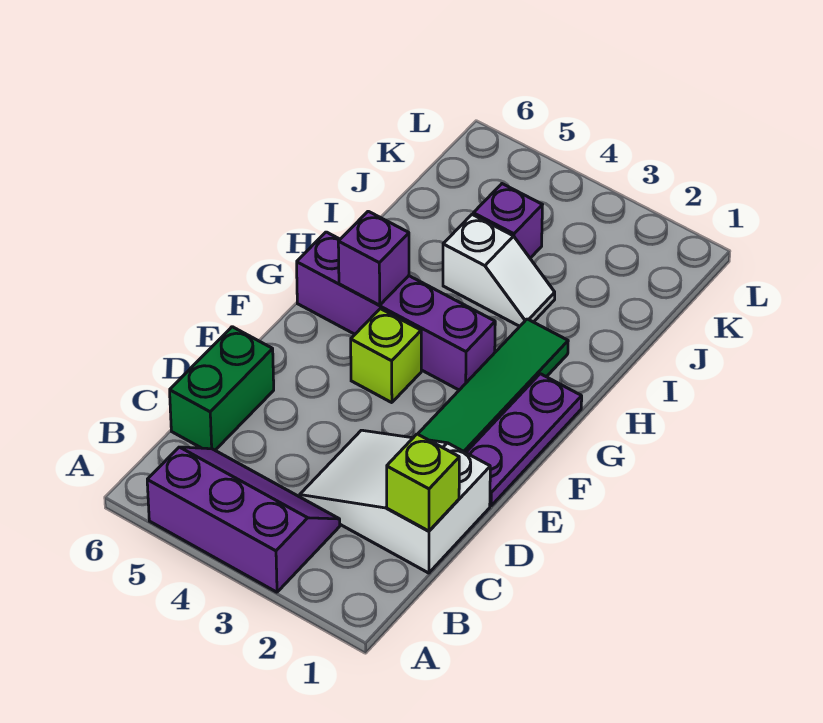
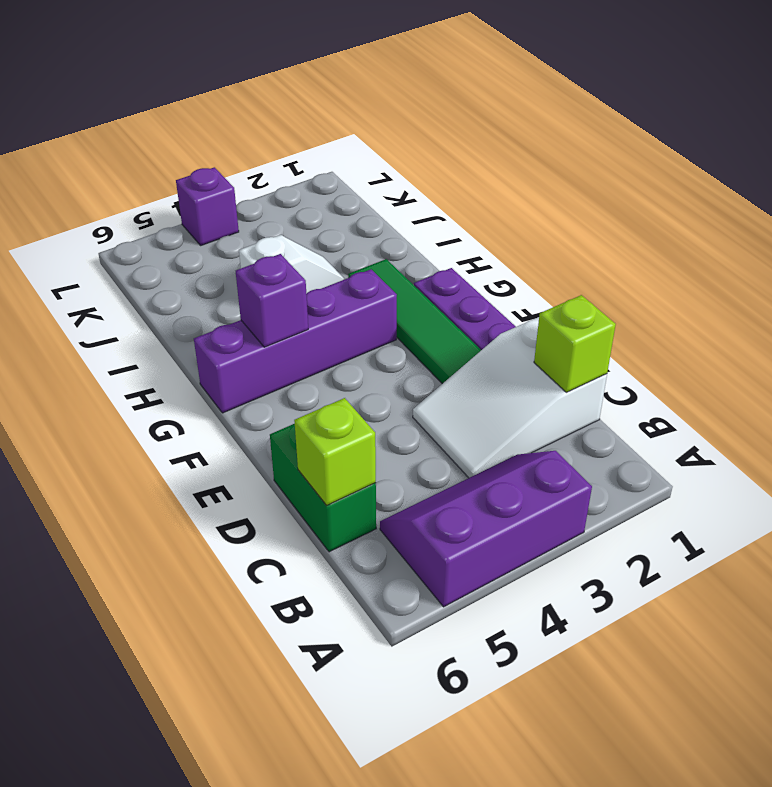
lime 1x1 brick [351,309,421,403] -> lime 1x1 brick moved to [294,398,376,505]
purple 1x1 brick [473,184,542,258] -> purple 1x1 brick moved to [176,167,239,245]

